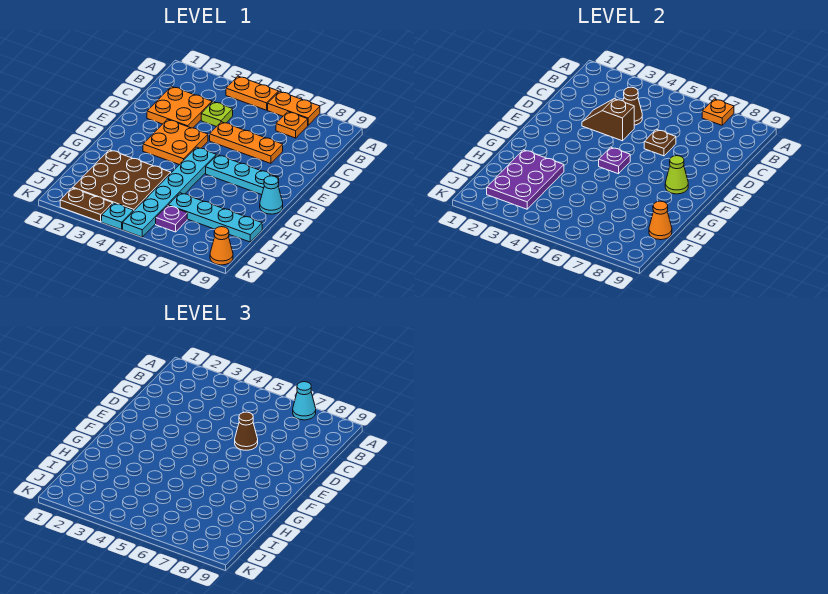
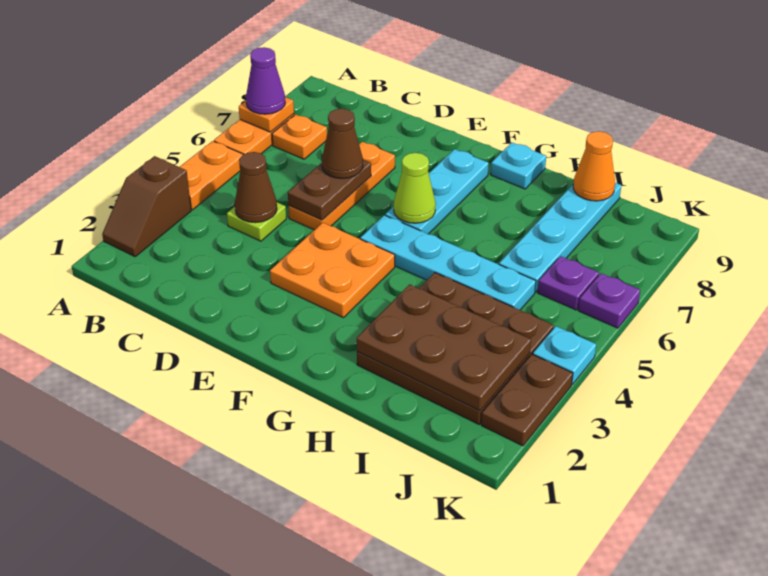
cyan 1x1 cone [293,382,316,420] -> purple 1x1 cone [246,47,285,114]
orange 2x2 plate [147,86,212,128] -> none
brown 1x2 slope [582,99,634,141] -> brown 1x2 slope moved to [102,156,191,257]
brown 1x1 plate [644,129,676,156] -> brown 1x2 plate [288,160,371,220]
cyan 1x6 plate [123,147,216,237] -> cyan 1x4 plate [360,215,536,310]
purple 1x1 plate [599,147,630,174] -> purple 1x1 plate moved to [578,273,640,328]
lime 1x1 cone [665,156,688,194] -> lime 1x1 cone moved to [394,153,436,223]
cyan 1x1 cone [260,176,283,214] -> cyan 1x1 plate [491,143,546,189]
purple 2x3 plate [487,150,564,209] -> brown 2x3 plate [357,284,531,411]
orange 1x1 cone [210,227,233,265] -> none

